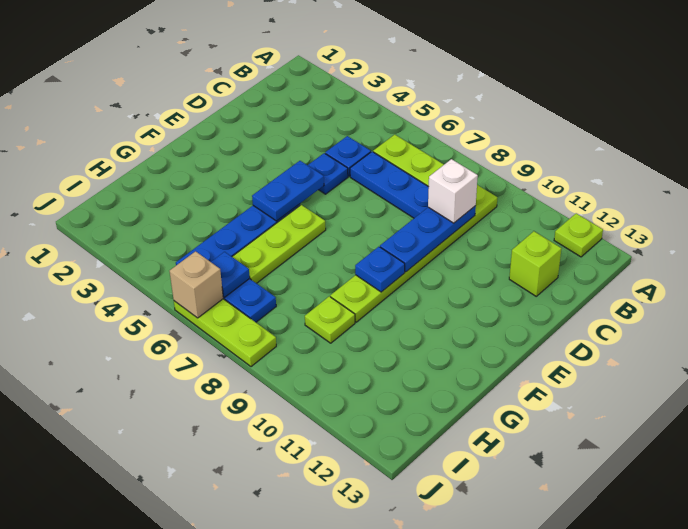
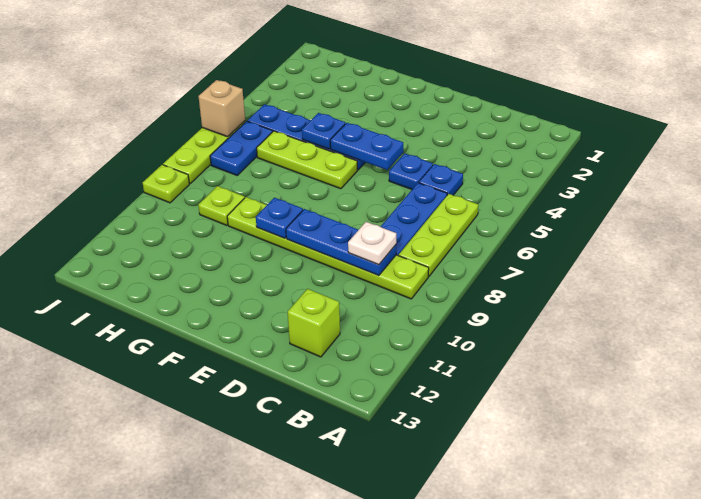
lime 1x1 plate [554,213,603,257] -> lime 1x1 plate moved to [143,165,189,203]
white 1x1 brick [428,159,478,223] -> white 1x1 plate [348,222,396,265]
blue 1x1 plate [211,252,250,297] -> blue 1x1 plate moved to [302,113,345,149]

